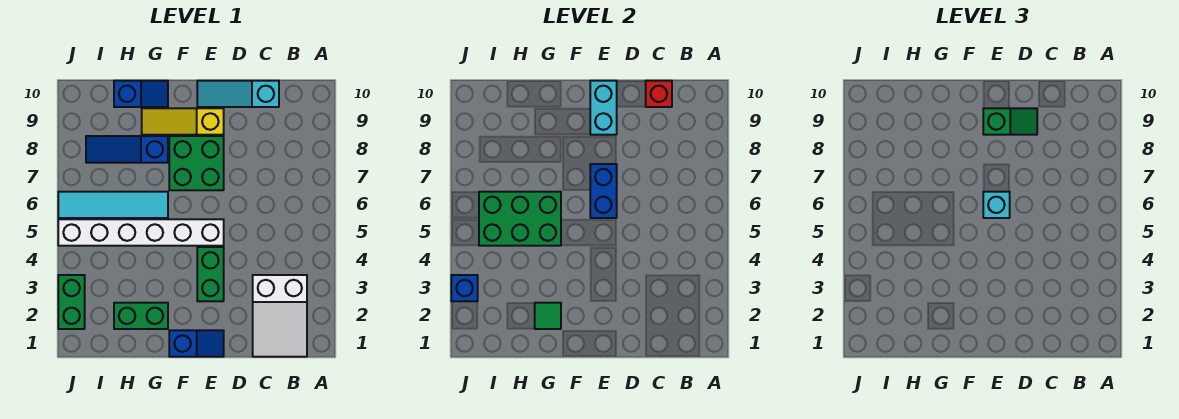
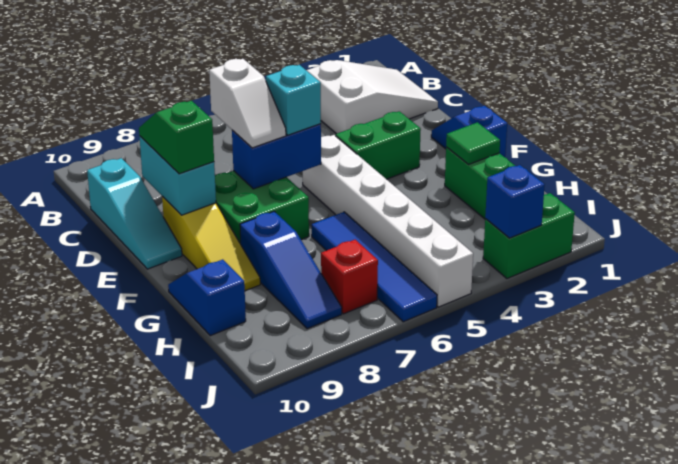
red 1x1 brick [646,81,672,107] -> red 1x1 brick moved to [321,240,378,314]
none -> white 1x2 slope [209,59,286,148]
cyan 1x2 brick [590,81,617,135] -> cyan 1x2 brick turned to [139,136,216,215]
green 2x3 brick [479,192,561,246] -> none
cyan 1x4 tile [58,192,168,218] -> blue 1x4 tile [312,212,437,322]

